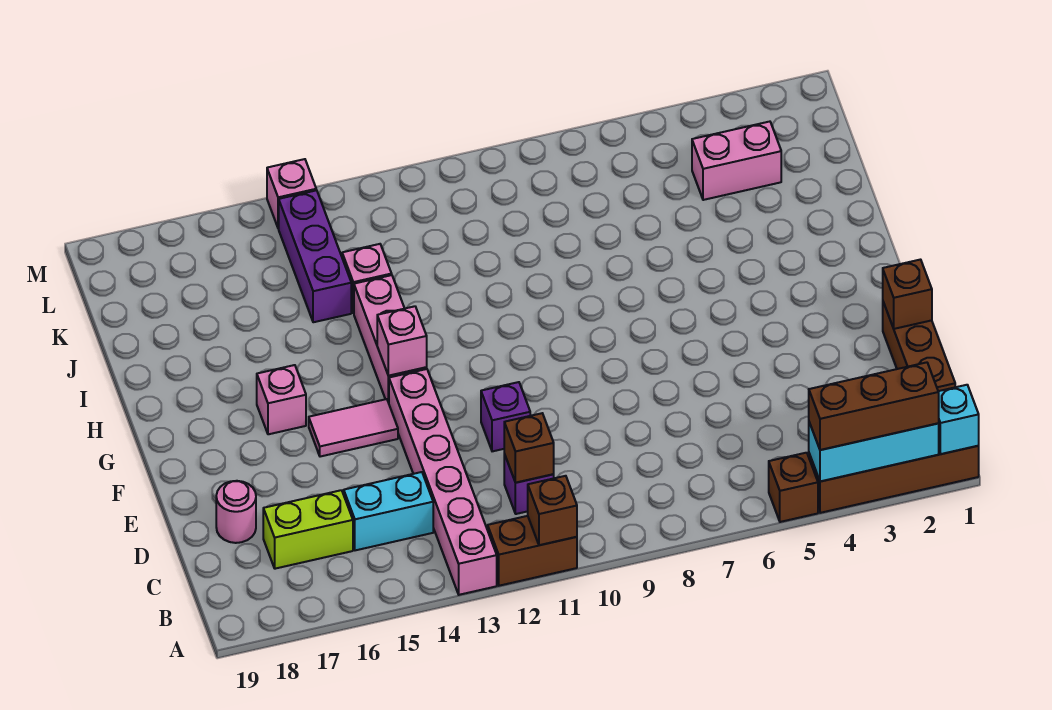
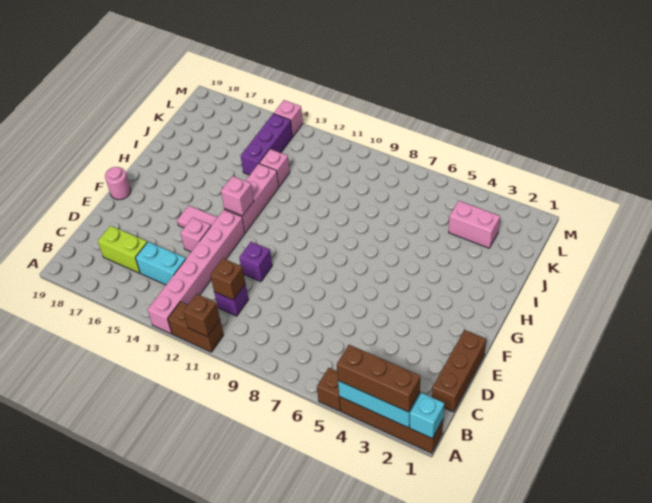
pink 1x1 round brick [216,481,256,543] -> pink 1x1 round brick moved to [105,167,131,200]
brown 1x1 brick [883,260,932,329] -> none
pink 1x1 brick [257,365,306,434] -> pink 1x1 brick moved to [181,218,211,252]

